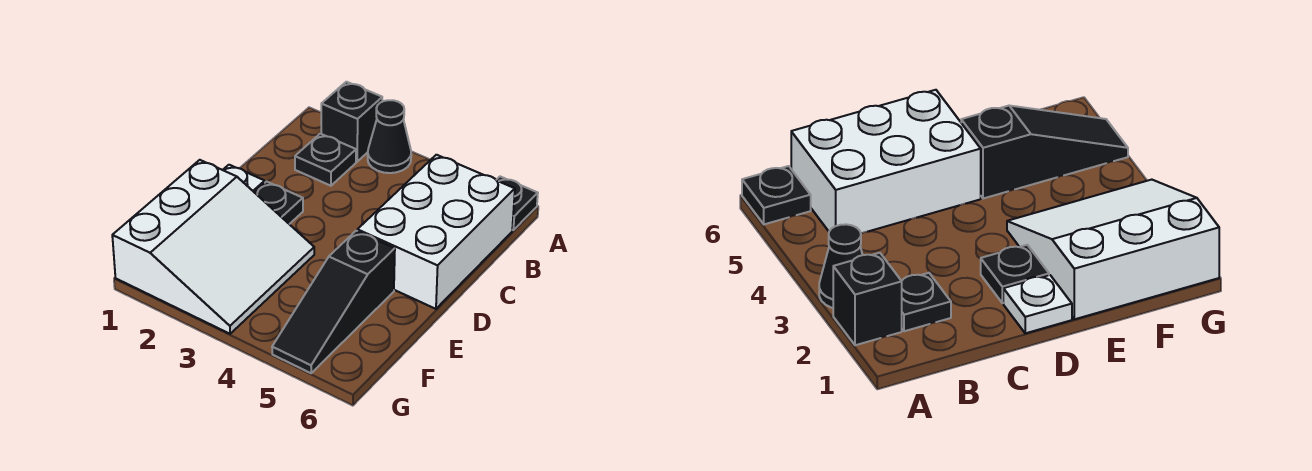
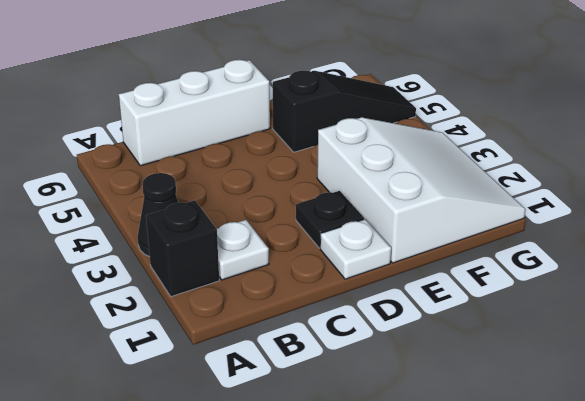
black 1x1 plate [497,177,538,230] -> none
black 1x1 plate [295,134,356,186] -> white 1x1 plate [217,220,269,280]
white 2x3 brick [357,155,515,309] -> white 1x3 brick [119,60,270,166]
white 3x3 slope [112,160,314,334] -> white 3x3 slope turned to [317,117,526,263]

